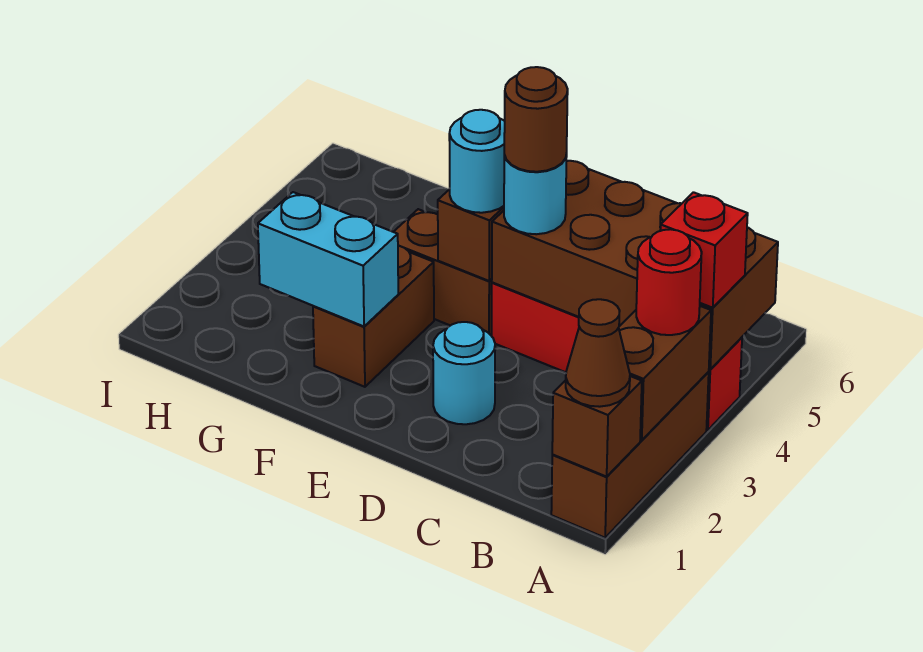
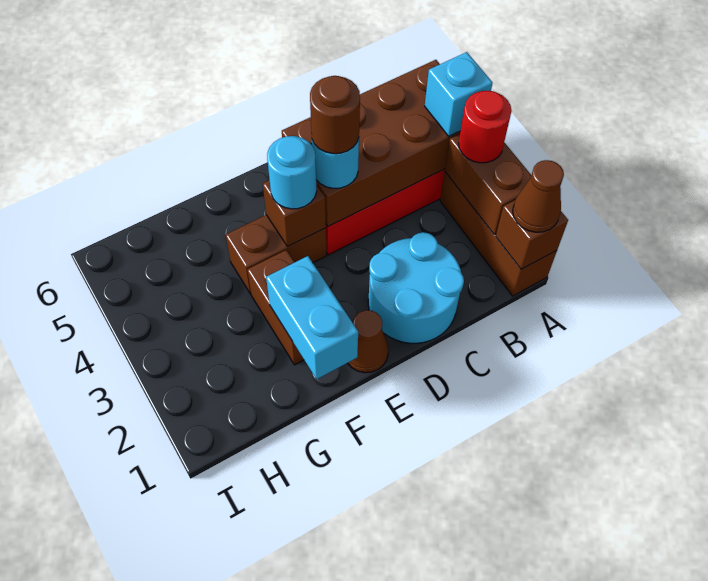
red 1x1 brick [660,192,748,308] -> cyan 1x1 brick [425,52,492,136]
cyan 1x1 round brick [433,322,495,424] -> cyan 2x2 round brick [368,232,464,343]
none -> brown 1x1 cone [348,310,388,373]
cyan 1x2 brick [258,192,398,326] -> cyan 1x2 brick turned to [266,256,358,379]

